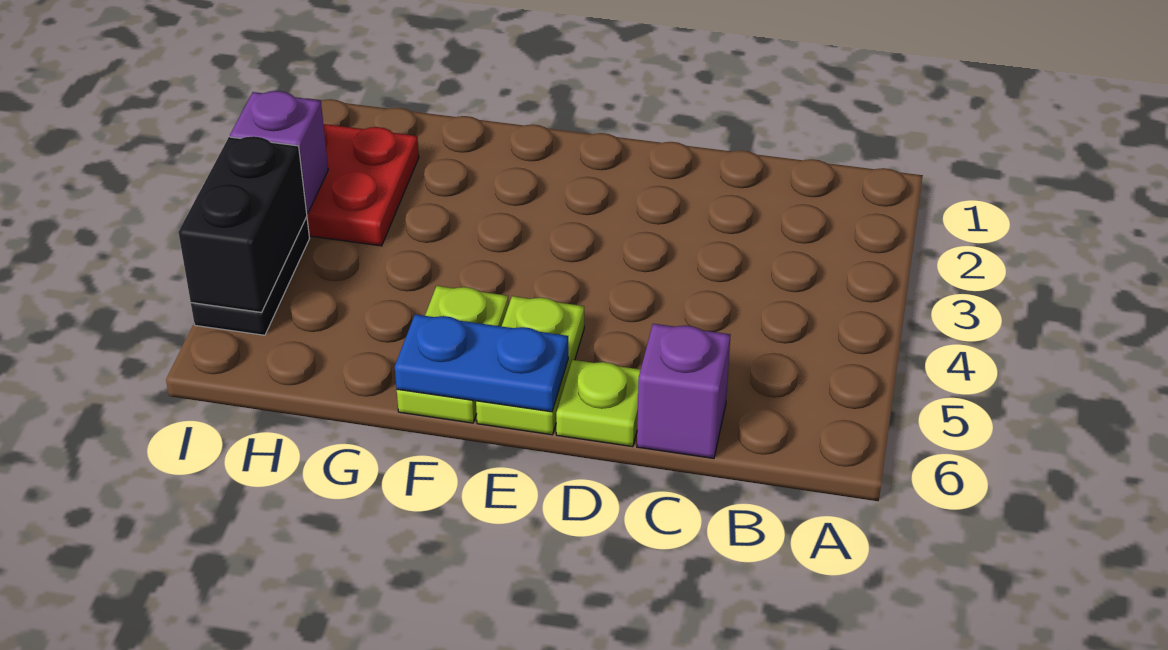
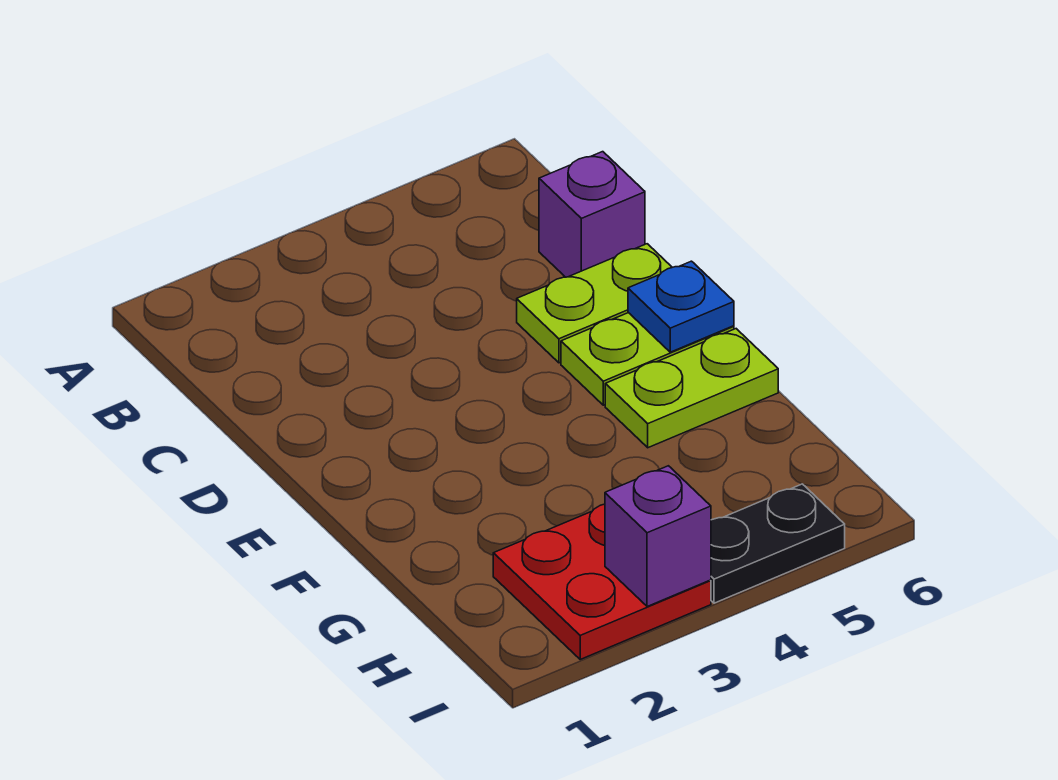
lime 1x1 plate [556,360,641,447] -> lime 1x2 plate [517,244,672,363]
blue 1x2 plate [395,314,568,412] -> blue 1x1 plate [628,261,734,352]
black 1x2 brick [178,136,307,312] -> none

